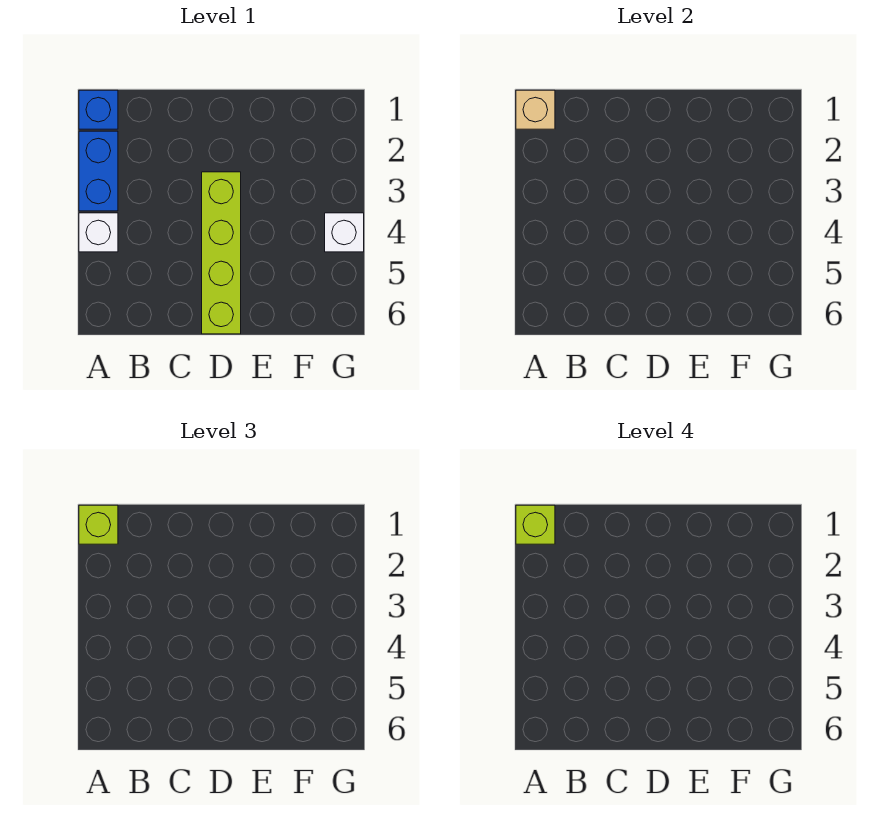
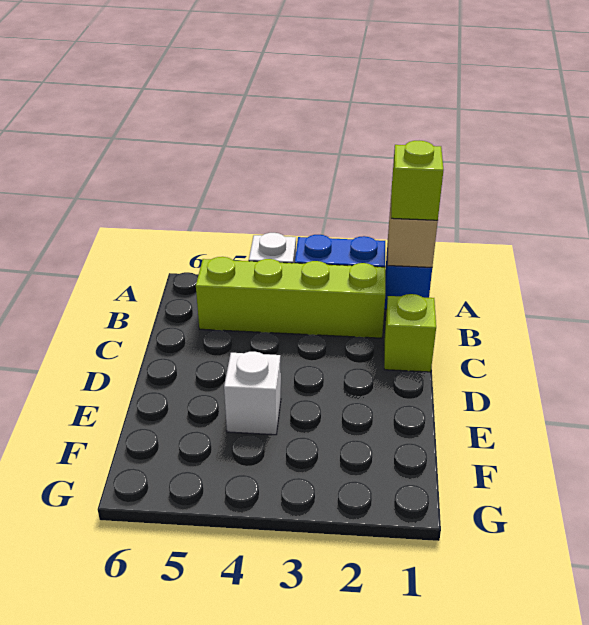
lime 1x1 brick [516,505,555,544] -> lime 1x1 brick moved to [384,294,436,372]
lime 1x4 brick [202,172,241,334] -> lime 1x4 brick moved to [196,257,385,338]
white 1x1 brick [325,213,364,252] -> white 1x1 brick moved to [224,352,281,435]

